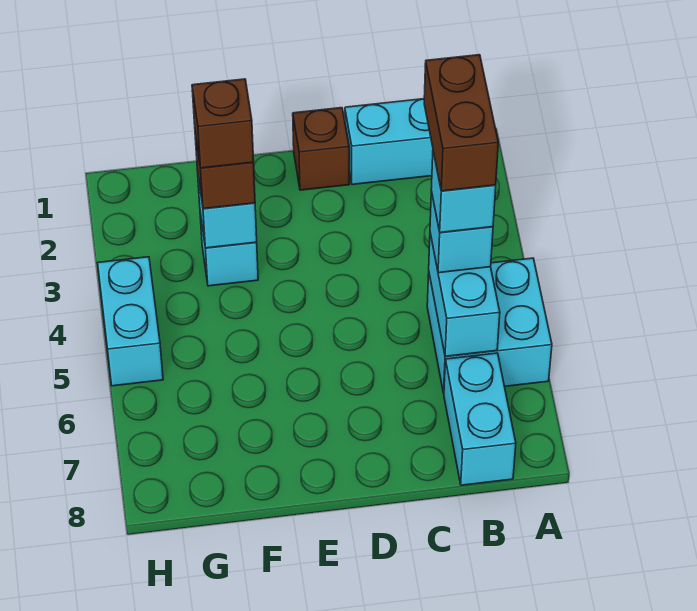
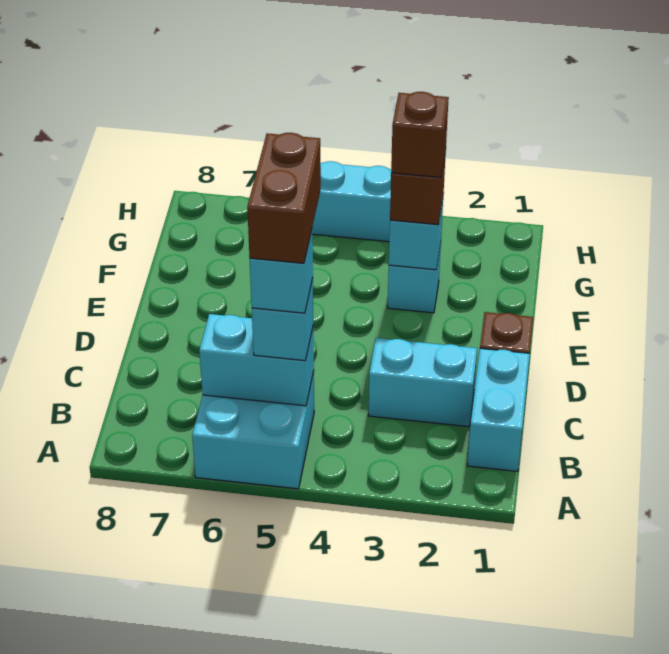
brown 1x2 brick [424,55,498,191] -> brown 1x2 brick turned to [247,133,321,263]
cyan 1x2 brick [444,353,516,485] -> cyan 1x2 brick moved to [369,338,477,427]

